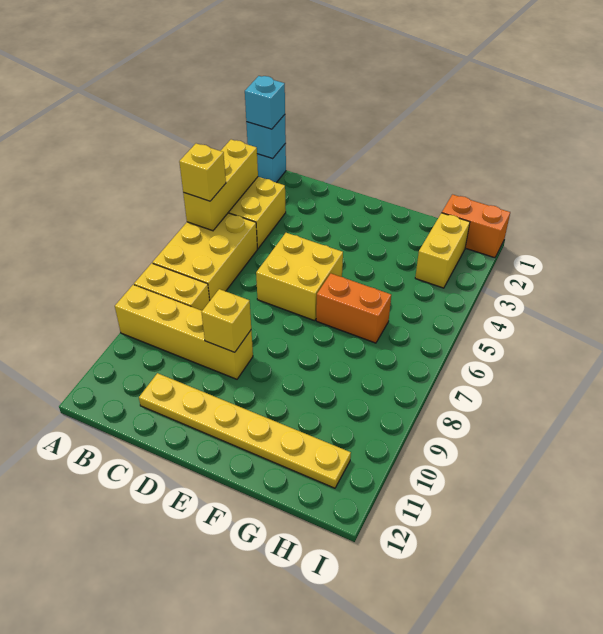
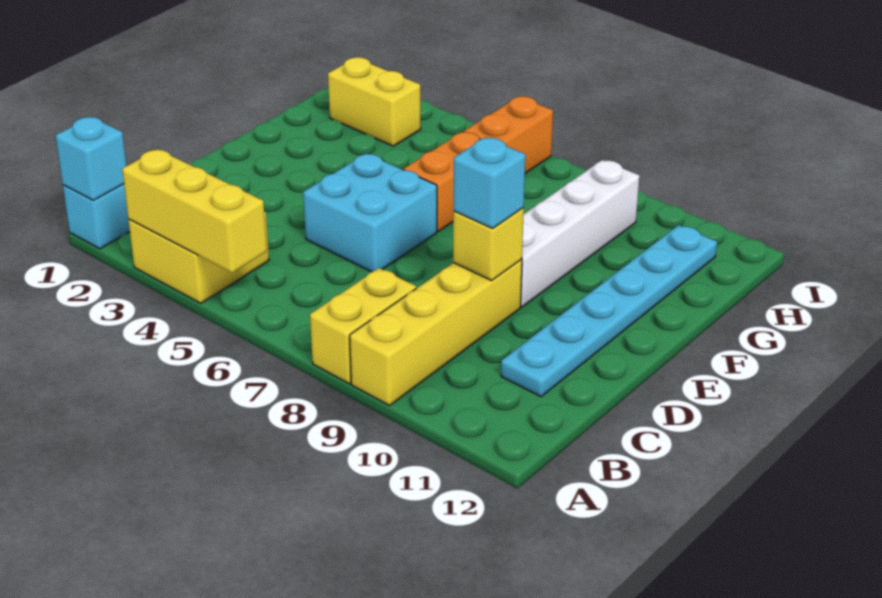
cyan 1x1 brick [245,76,285,129] -> cyan 1x1 brick moved to [454,137,525,228]
yellow 2x3 brick [152,213,257,300] -> none
yellow 1x1 brick [179,143,226,201] -> none
yellow 1x6 plate [139,373,351,488] -> cyan 1x6 plate [501,225,717,397]
yellow 2x2 brick [256,233,343,321] -> cyan 2x2 brick [303,154,437,272]
none -> white 1x4 brick [521,160,639,307]
orange 1x2 brick [442,195,510,258] -> orange 1x2 brick moved to [464,96,553,173]

